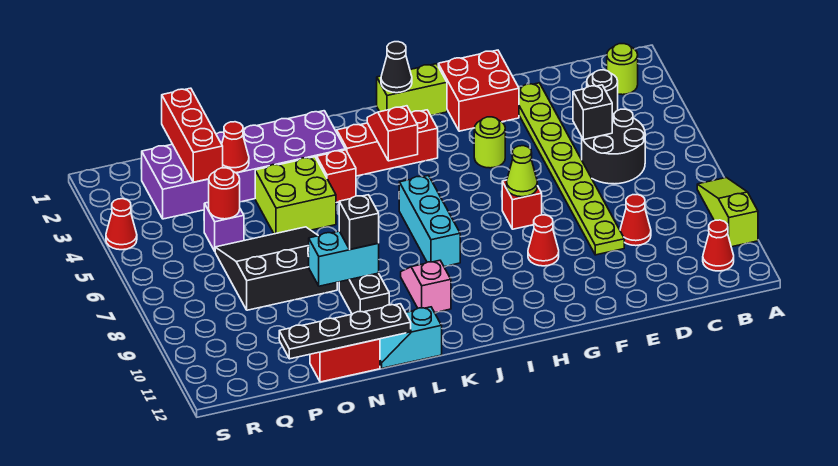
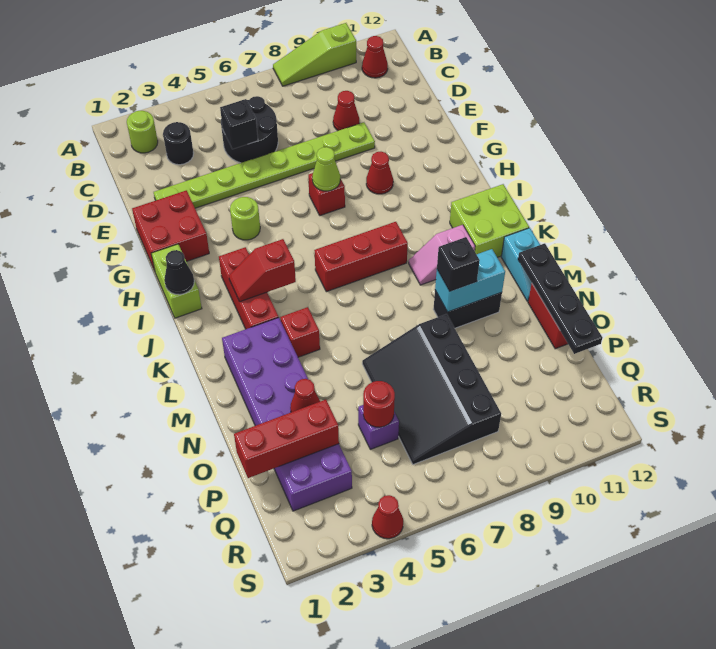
cyan 1x3 brick [399,176,460,267] -> red 1x3 brick [314,222,408,292]
lime 2x2 brick [255,157,336,234] -> lime 2x2 brick moved to [450,184,529,257]
cyan 1x2 brick [309,231,379,286] -> cyan 1x2 brick turned to [435,249,505,312]
black 3x3 slope [215,227,337,310] -> black 3x4 slope [362,314,501,464]

